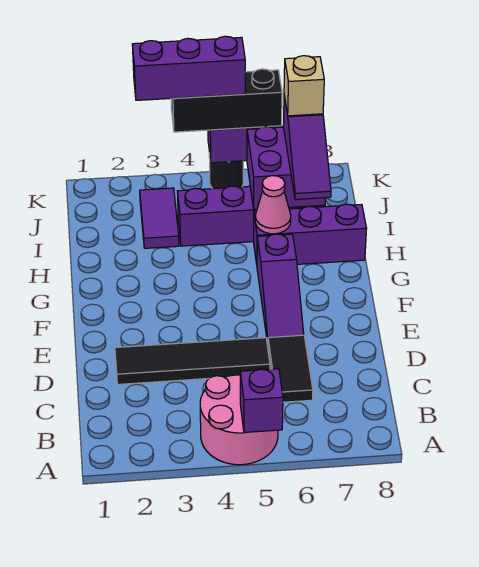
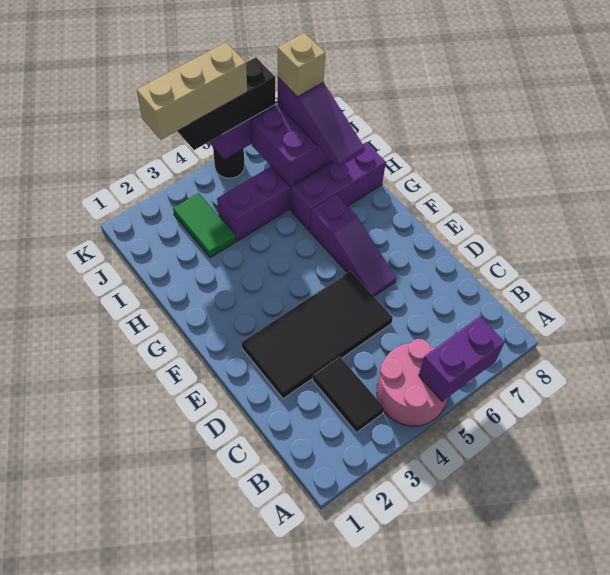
purple 1x1 brick [240,369,283,432] -> purple 1x2 brick [419,316,505,401]
black 1x2 tile [268,335,313,402] -> black 1x2 tile moved to [313,356,384,432]
black 1x4 tile [115,338,270,384] -> black 2x4 tile [242,271,393,399]
pink 1x1 cone [255,176,291,234] -> none
purple 1x2 tile [140,188,179,248] -> green 1x2 tile [173,193,236,258]
purple 1x3 brick [132,36,245,100] -> tan 1x3 brick [137,42,247,140]

